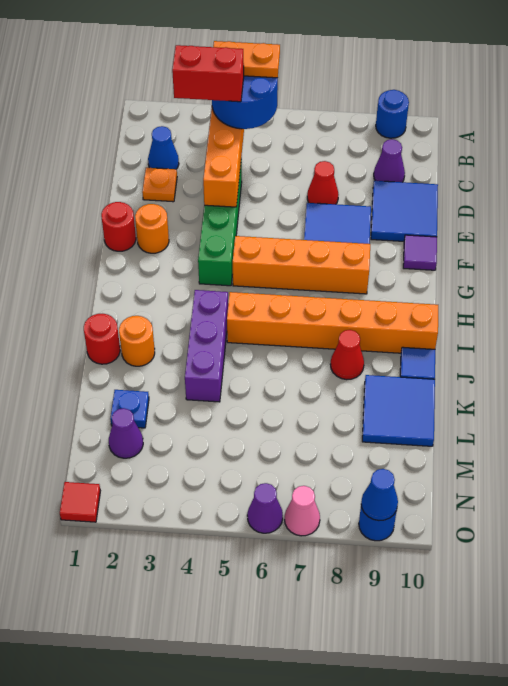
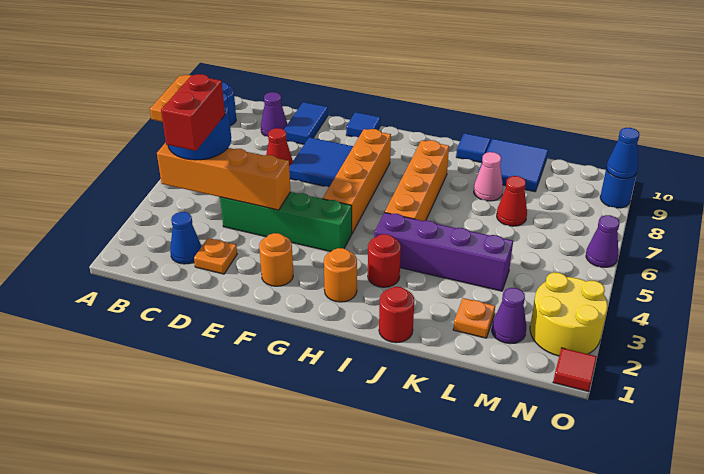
blue 2x2 tile [371,181,438,241] -> blue 1x2 tile [284,102,328,144]
red 1x1 round brick [101,202,136,251] -> red 1x1 round brick moved to [368,234,401,287]
purple 1x1 tile [403,235,437,270] -> blue 1x1 tile [346,112,380,137]
purple 1x3 brick [185,290,228,402] -> purple 1x4 brick [374,213,513,291]
orange 1x6 brick [227,292,438,353] -> orange 1x4 brick [385,140,449,221]
orange 1x1 round brick [119,316,155,366] -> orange 1x1 round brick moved to [324,248,357,302]
red 1x1 cone [330,330,364,380] -> red 1x1 cone moved to [497,176,527,226]
blue 1x1 plate [110,390,149,428] -> orange 1x1 plate [453,298,495,338]
none -> yellow 2x2 round brick [530,272,608,356]
pink 1x1 cone [285,486,320,536] -> pink 1x1 cone moved to [474,152,503,201]

